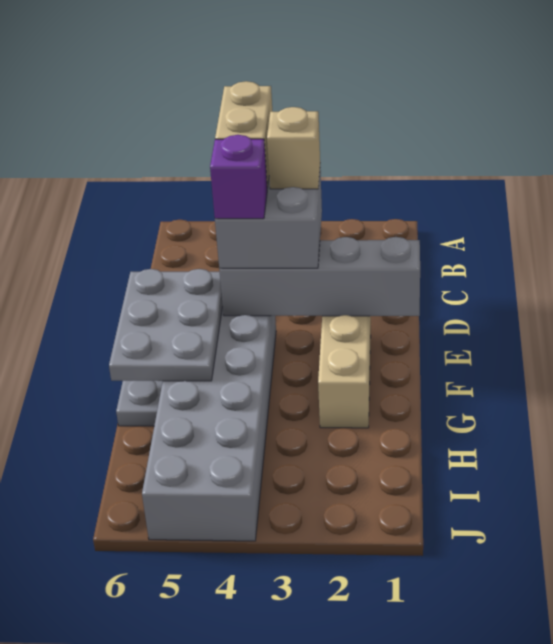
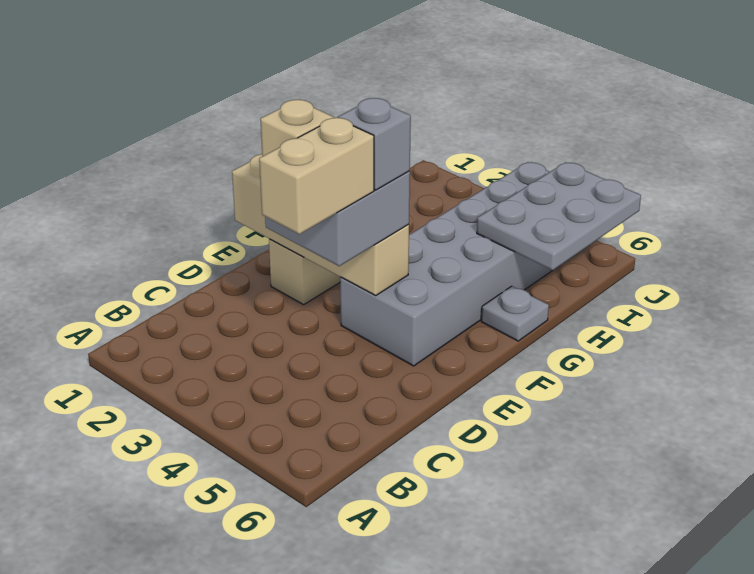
grey 1x4 brick [219,237,420,316] -> tan 1x4 brick [232,154,409,295]
purple 1x1 brick [210,135,267,219] -> grey 1x1 brick [338,98,411,190]
grey 2x3 plate [109,269,223,381] -> grey 2x3 plate moved to [477,162,641,270]

